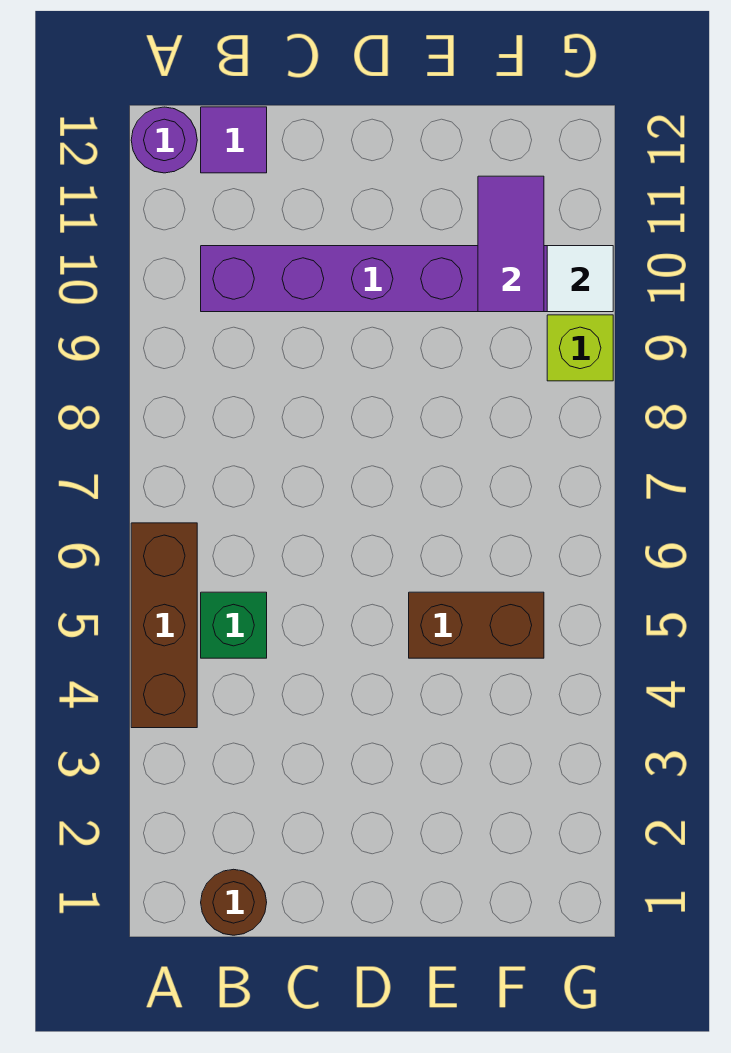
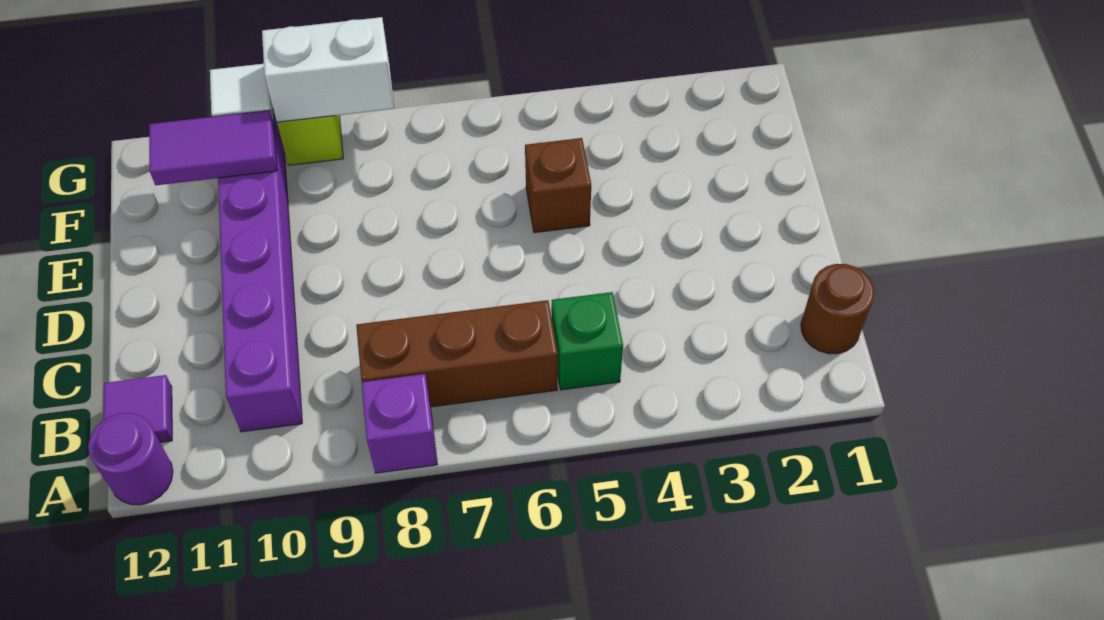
brown 1x3 brick [131,523,197,728] -> brown 1x3 brick moved to [356,300,558,407]
none -> purple 1x1 brick [362,374,437,473]
brown 1x2 brick [409,592,544,658] -> brown 1x1 brick [525,138,591,233]
none -> white 1x2 brick [262,17,394,122]

